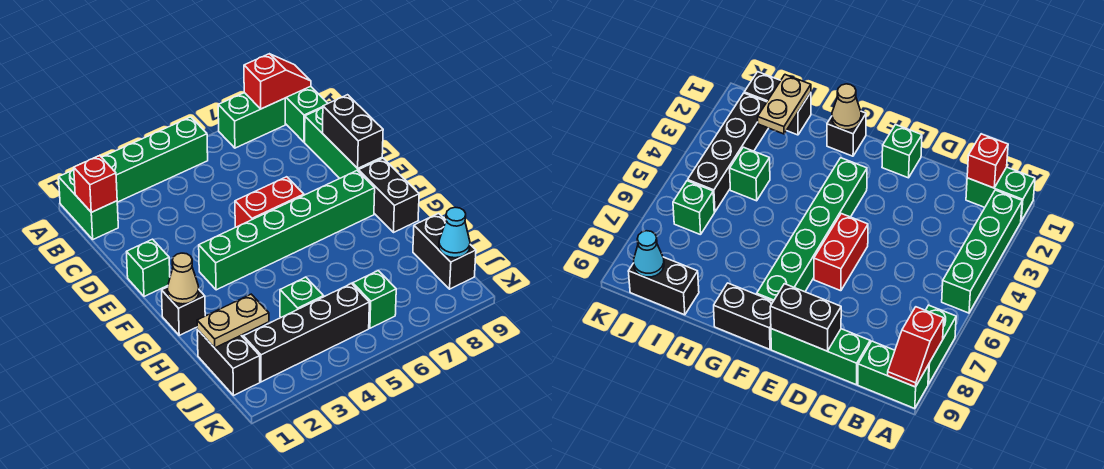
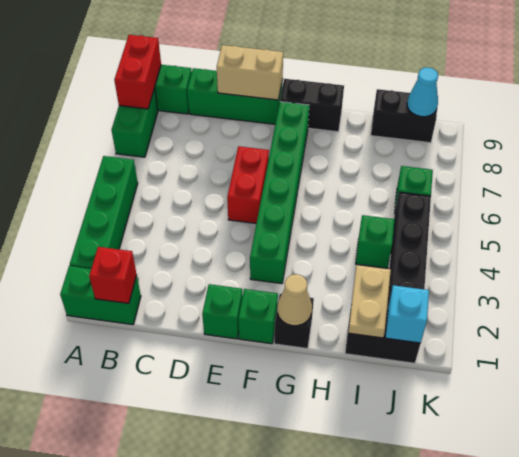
red 1x2 slope [244,54,311,109] -> red 1x2 brick [114,35,161,109]
black 1x2 brick [323,95,383,168] -> tan 1x2 brick [217,45,283,100]
none -> green 1x1 brick [238,289,278,344]
none -> cyan 1x1 brick [385,285,429,343]

